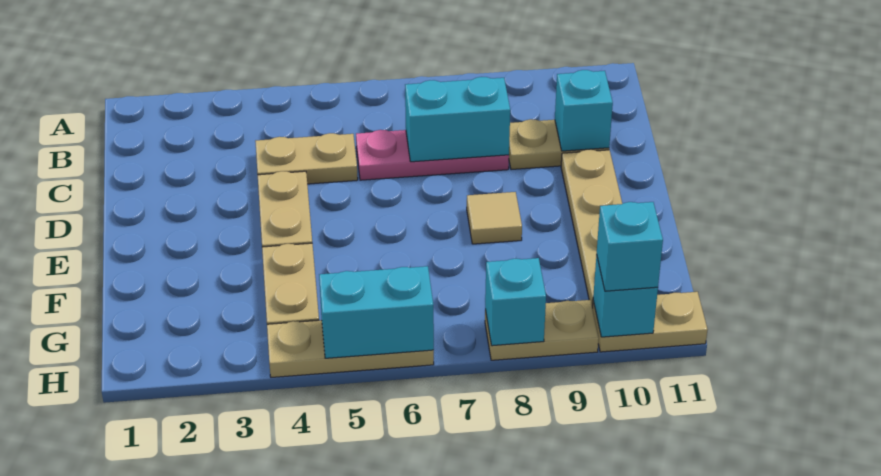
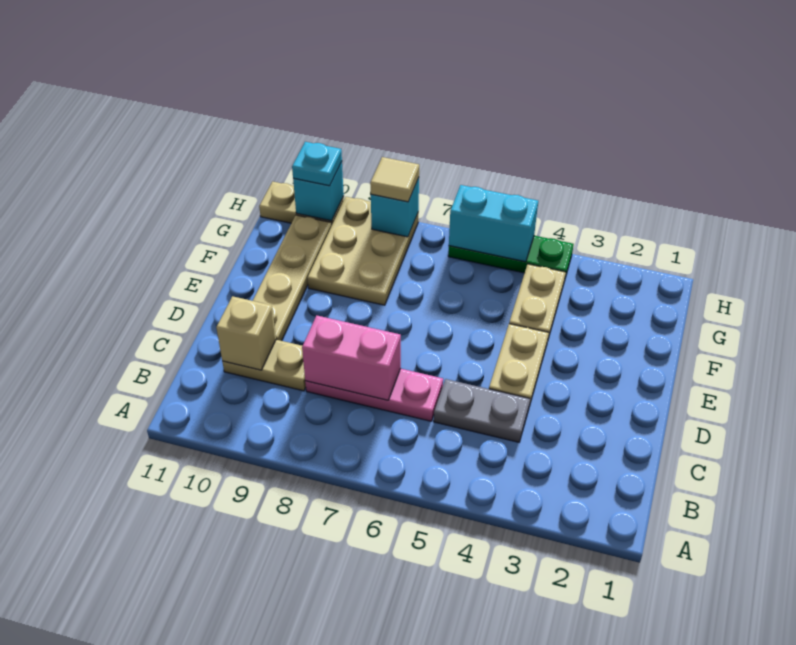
tan 1x2 plate [255,133,358,184] -> grey 1x2 plate [434,379,530,442]
cyan 1x2 brick [405,77,510,162] -> pink 1x2 brick [302,315,401,400]
cyan 1x1 brick [555,70,613,151] -> tan 1x1 brick [216,296,276,370]
tan 1x1 tile [467,192,522,244] -> tan 1x1 tile moved to [370,157,419,202]
tan 1x3 plate [267,320,434,377] -> green 1x3 plate [448,236,574,278]
tan 1x2 plate [485,300,599,360] -> tan 2x3 plate [308,197,418,305]
cyan 1x1 brick [597,202,663,291] -> cyan 1x1 plate [292,142,342,186]

